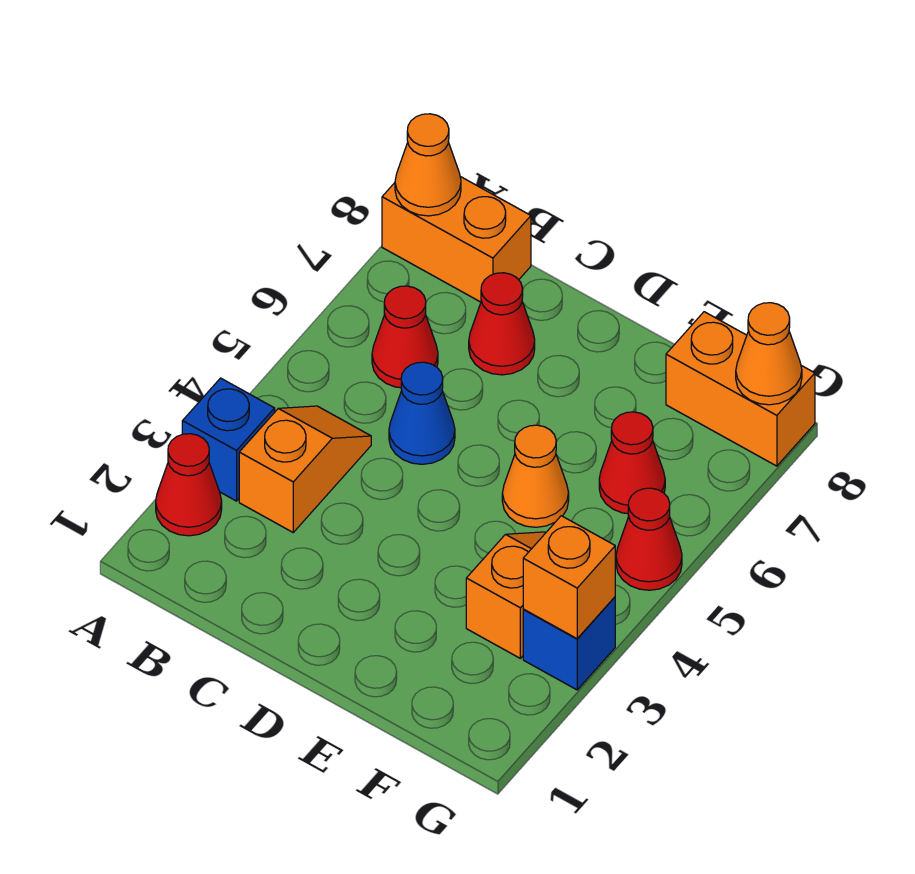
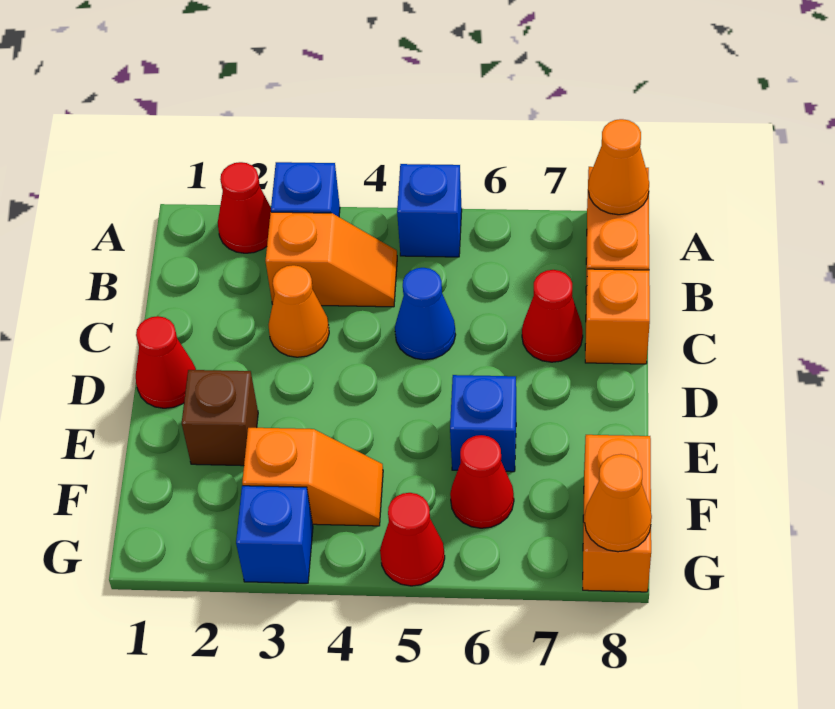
none -> blue 1x1 brick [397,164,462,257]
red 1x1 cone [372,286,438,388] -> red 1x1 cone moved to [136,316,196,408]
none -> brown 1x1 brick [182,370,258,466]
orange 1x1 cone [502,425,569,527] -> orange 1x1 cone moved to [268,265,329,357]
none -> blue 1x1 brick [450,375,516,472]
orange 1x1 brick [523,516,615,639] -> orange 1x1 brick moved to [585,269,650,364]

